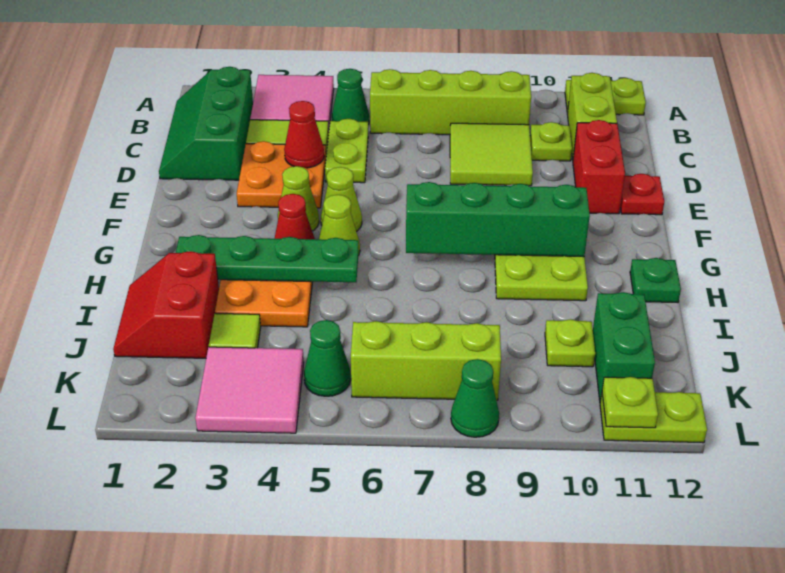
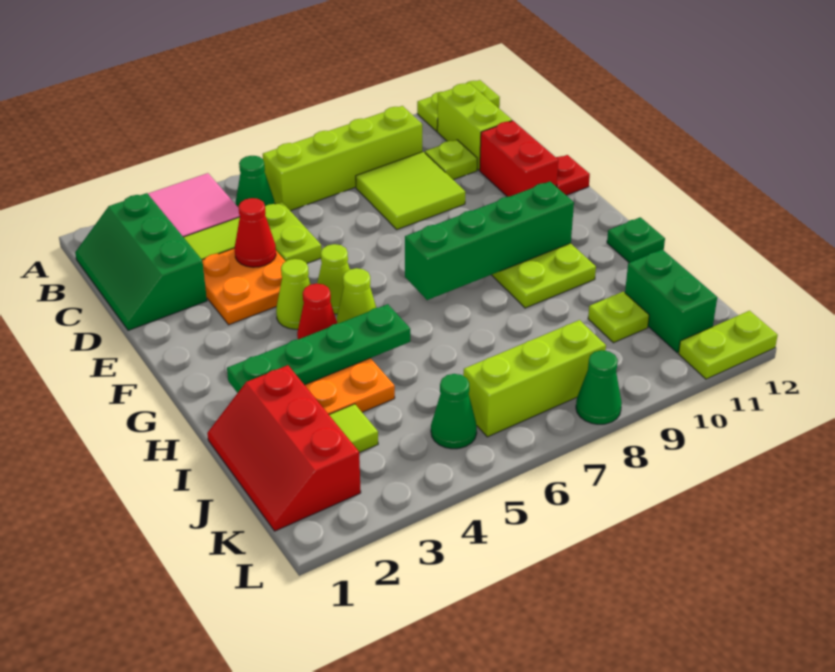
red 2x2 slope [113,251,219,358] -> red 2x3 slope [207,365,361,531]
pink 2x2 tile [195,347,304,433] -> none
lime 1x1 plate [602,377,658,428] -> none

